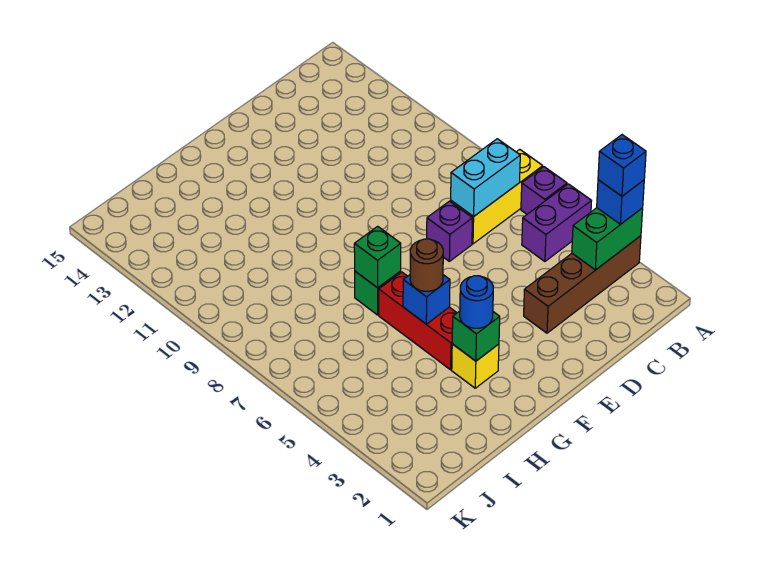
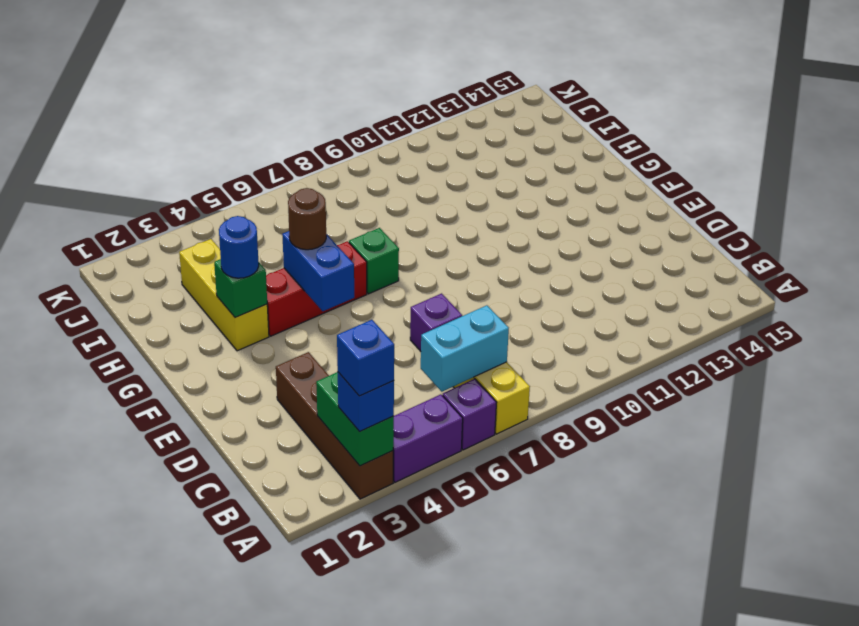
purple 1x2 brick [522,184,591,261] -> purple 1x2 brick turned to [393,394,463,482]
cyan 1x2 brick [451,139,520,217] -> cyan 1x2 brick turned to [421,305,509,392]
yellow 1x1 brick [452,344,499,388] -> yellow 1x3 brick [179,239,269,351]
blue 1x1 brick [403,275,450,324] -> blue 1x2 brick [282,231,354,311]
green 1x1 brick [354,226,401,288] -> none

